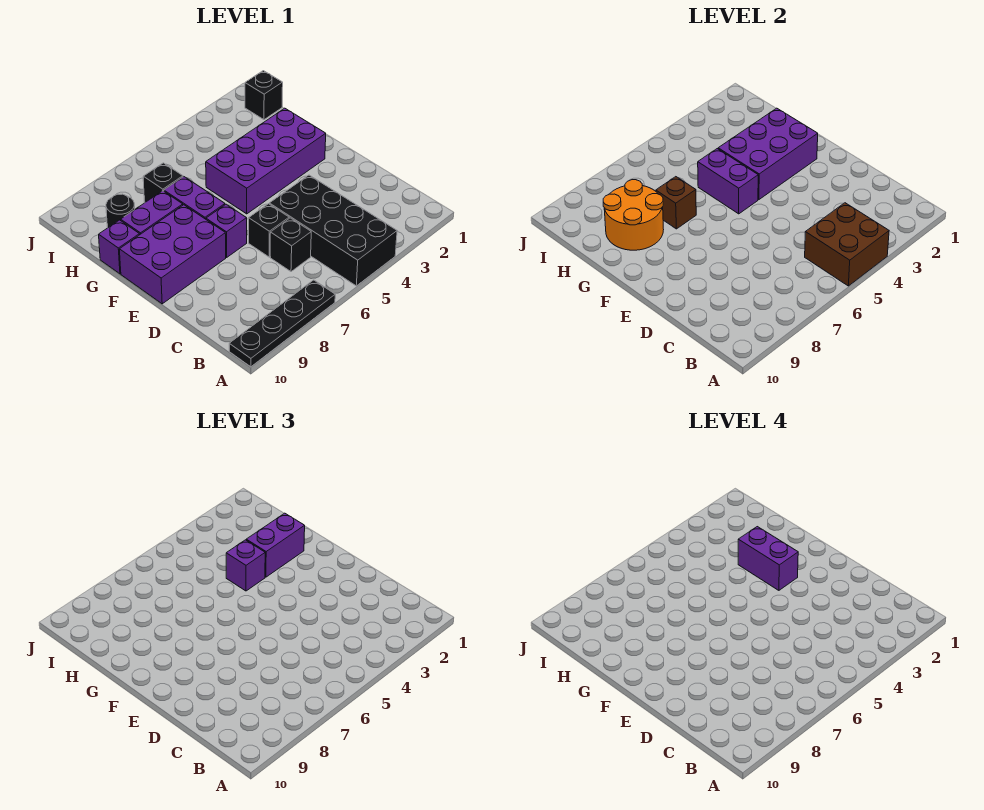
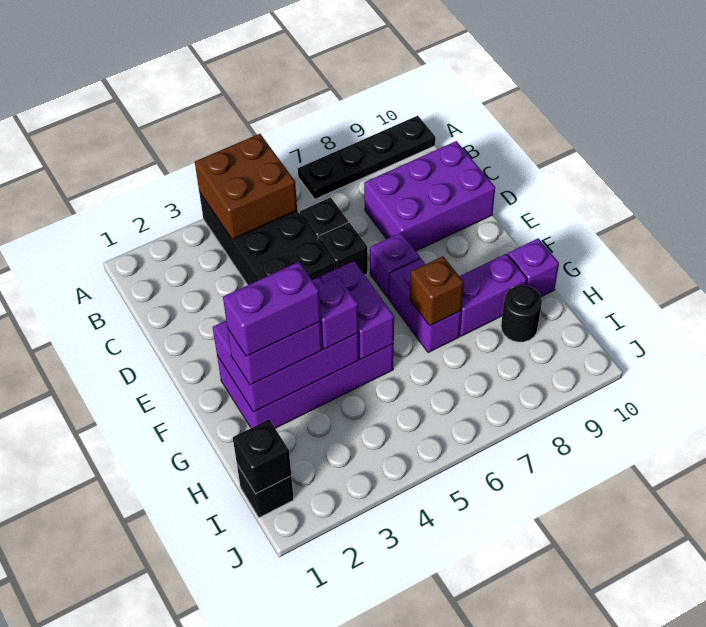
purple 2x3 brick [119,205,226,304] -> purple 2x3 brick moved to [364,141,495,251]
purple 1x2 brick [738,527,798,590] -> purple 1x2 brick turned to [223,262,321,356]
orange 2x2 round brick [603,180,664,250] -> none
black 1x1 brick [143,163,183,202] -> black 1x1 brick moved to [233,420,291,494]

